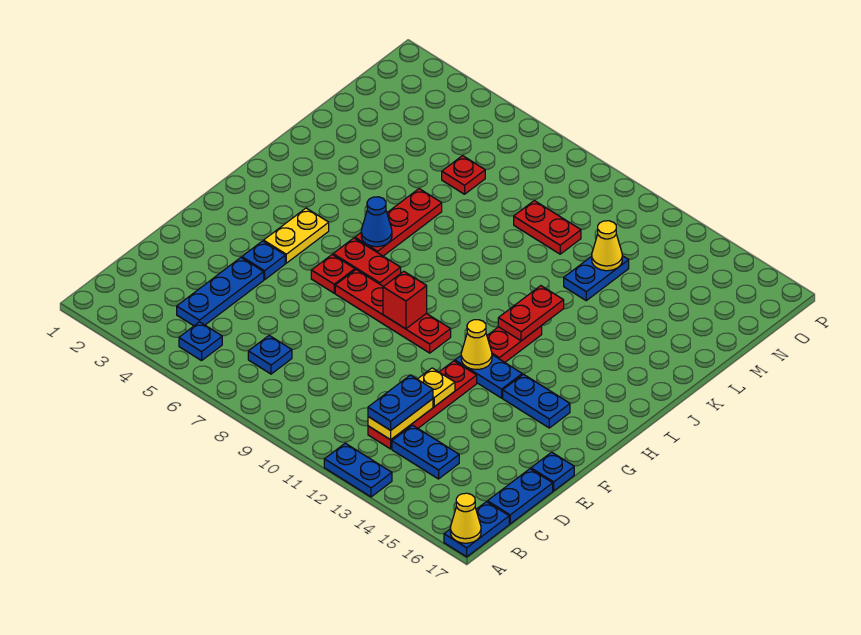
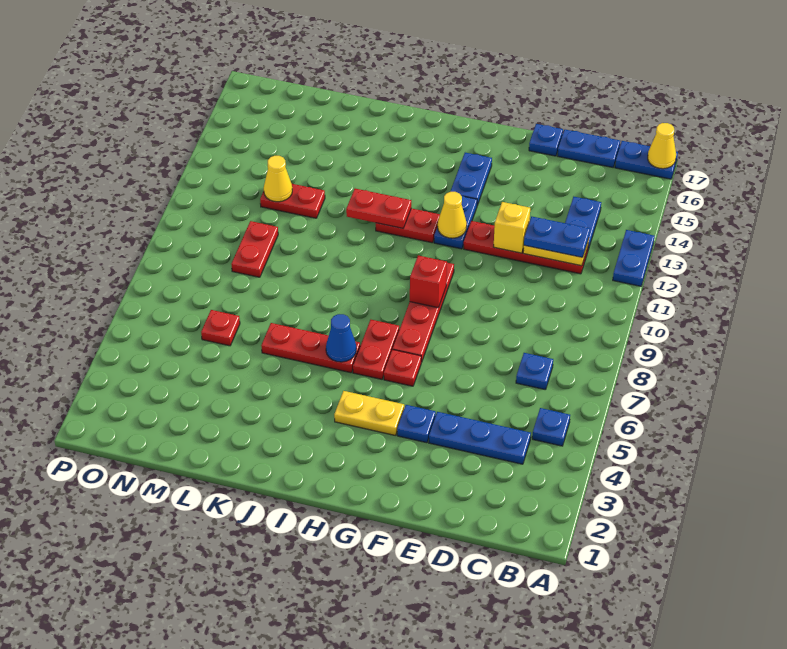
yellow 1x1 plate [418,368,455,407] -> yellow 1x1 brick [494,202,530,253]
blue 1x2 plate [564,256,629,301] -> red 1x2 plate [260,184,325,218]

